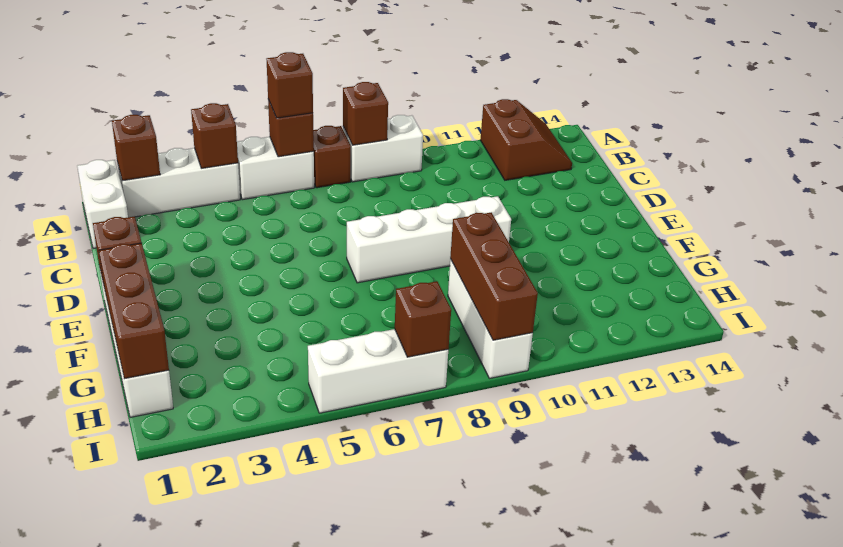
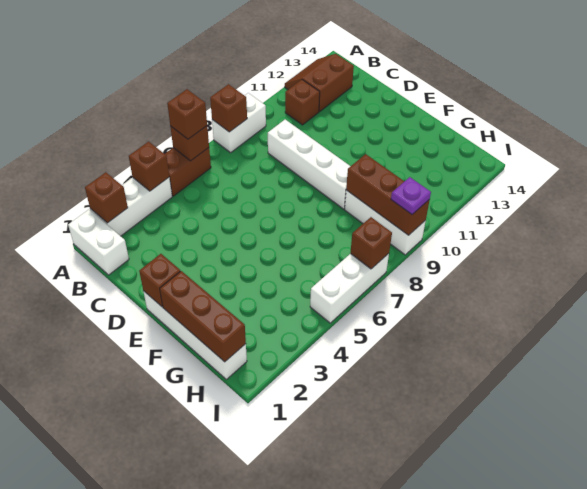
white 1x2 brick [237,137,314,200] -> brown 1x2 brick [165,148,211,196]
brown 1x1 brick [313,126,351,188] -> brown 1x1 brick moved to [285,80,320,125]
brown 2x2 slope [480,99,572,180] -> brown 2x2 slope turned to [285,54,354,111]
white 1x4 brick [347,196,511,283] -> white 1x4 brick turned to [268,120,350,209]
none -> purple 1x1 plate [391,177,431,214]

